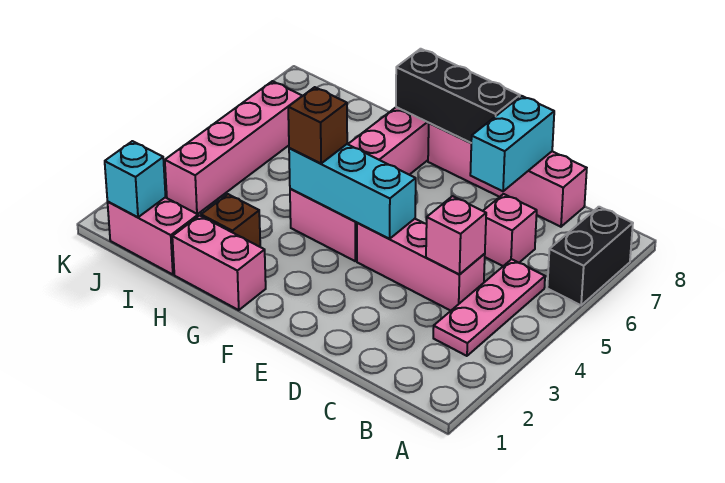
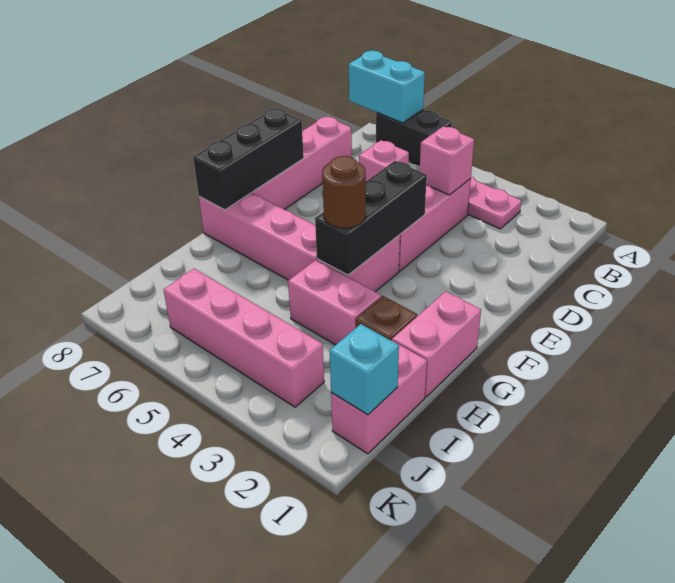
cyan 1x2 brick [470,96,554,191] -> cyan 1x2 brick moved to [349,51,425,123]
cyan 1x3 brick [289,144,416,239] -> black 1x3 brick [315,161,427,275]
brown 1x1 brick [288,87,347,164] -> brown 1x1 round brick [322,156,366,228]
none -> pink 1x2 brick [288,260,381,345]

